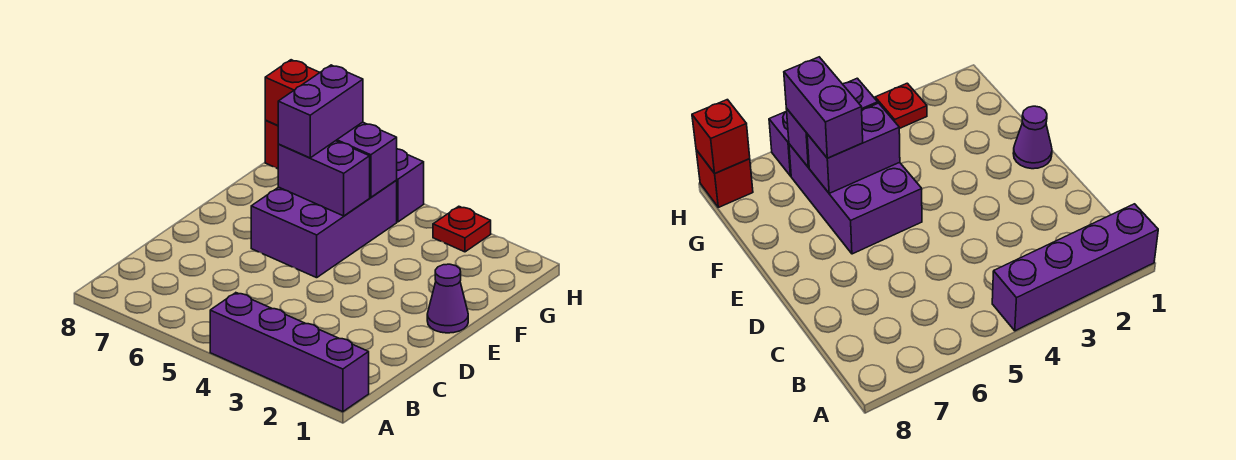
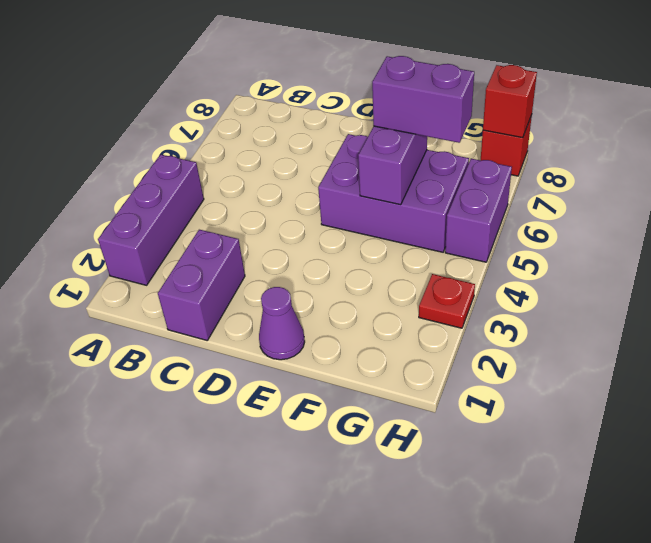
purple 1x4 brick [210,293,369,412] -> purple 1x3 brick [98,155,204,285]
purple 1x2 brick [336,122,397,197] -> purple 1x2 brick moved to [158,230,245,340]

